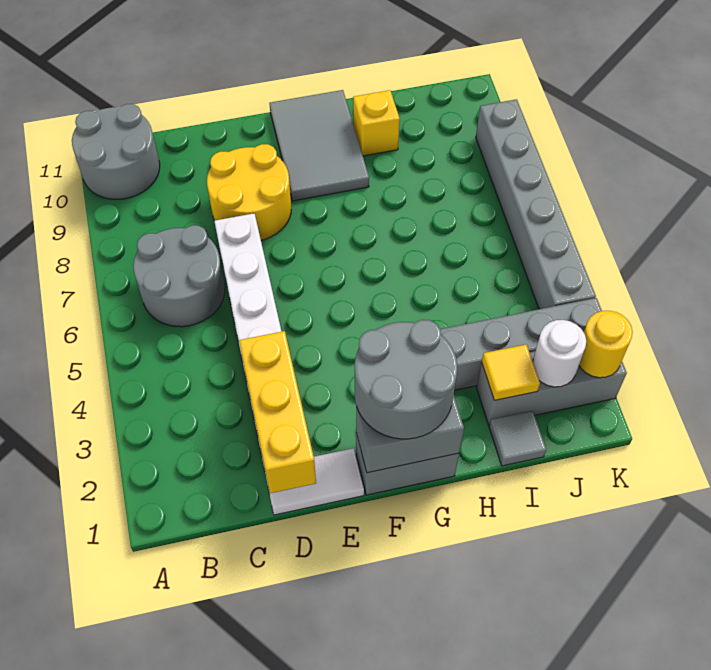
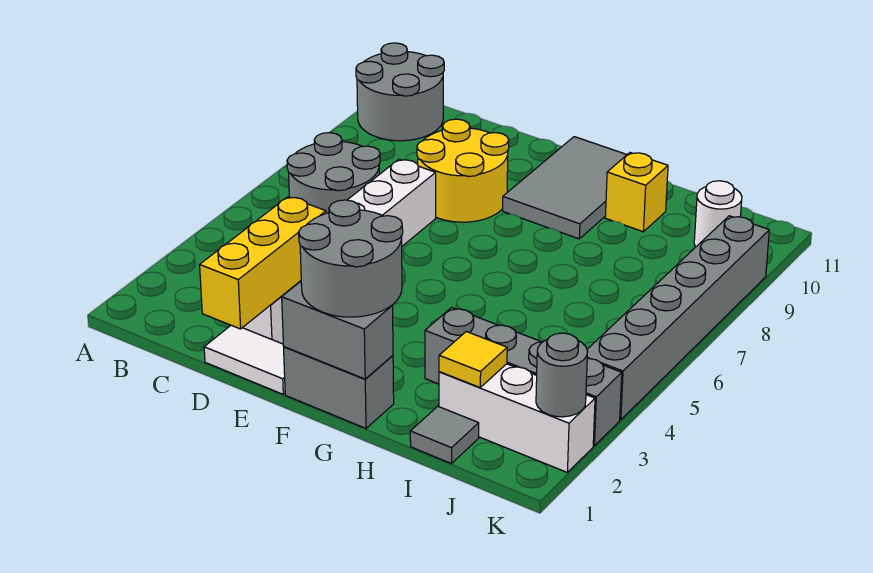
grey 1x3 brick [477,351,627,425] -> white 1x3 brick [439,364,595,472]
white 1x1 round brick [533,320,586,387] -> white 1x1 round brick moved to [694,181,742,247]
yellow 1x1 round brick [579,311,633,378] -> grey 1x1 round brick [536,333,588,417]

